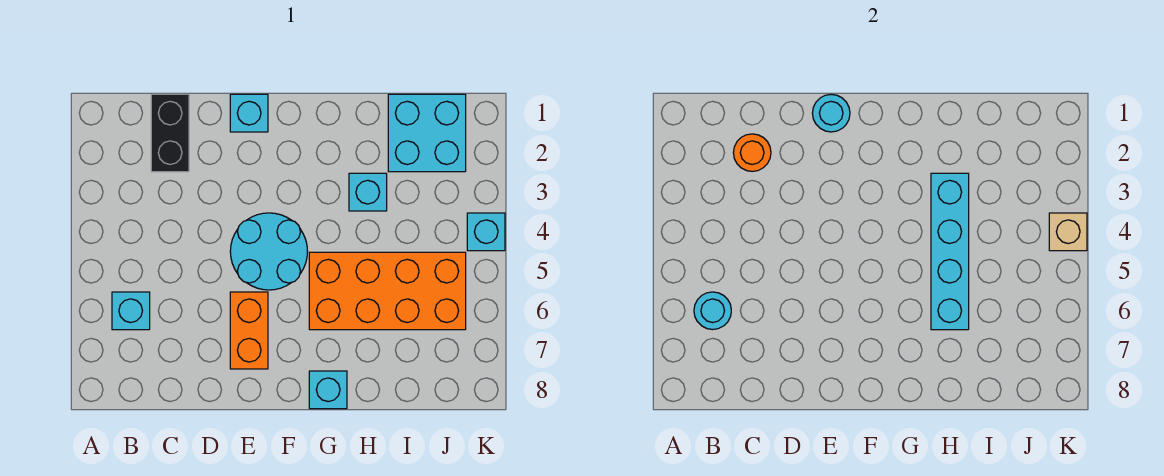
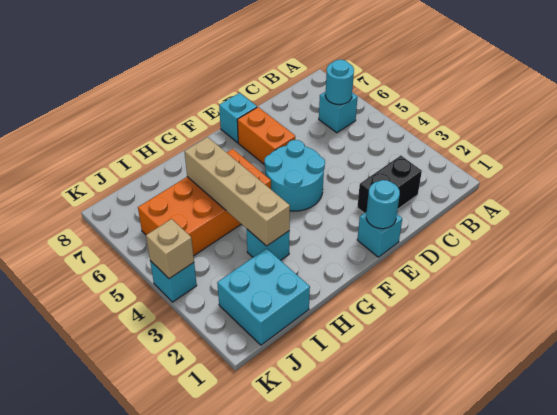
black 1x2 brick [151,94,189,172] -> black 1x2 brick turned to [357,156,422,213]
orange 1x1 round brick [733,134,771,171] -> none
cyan 1x1 brick [309,371,347,409] -> cyan 1x1 brick moved to [219,93,257,143]
cyan 1x4 brick [931,173,969,330] -> tan 1x4 brick [184,137,290,246]

